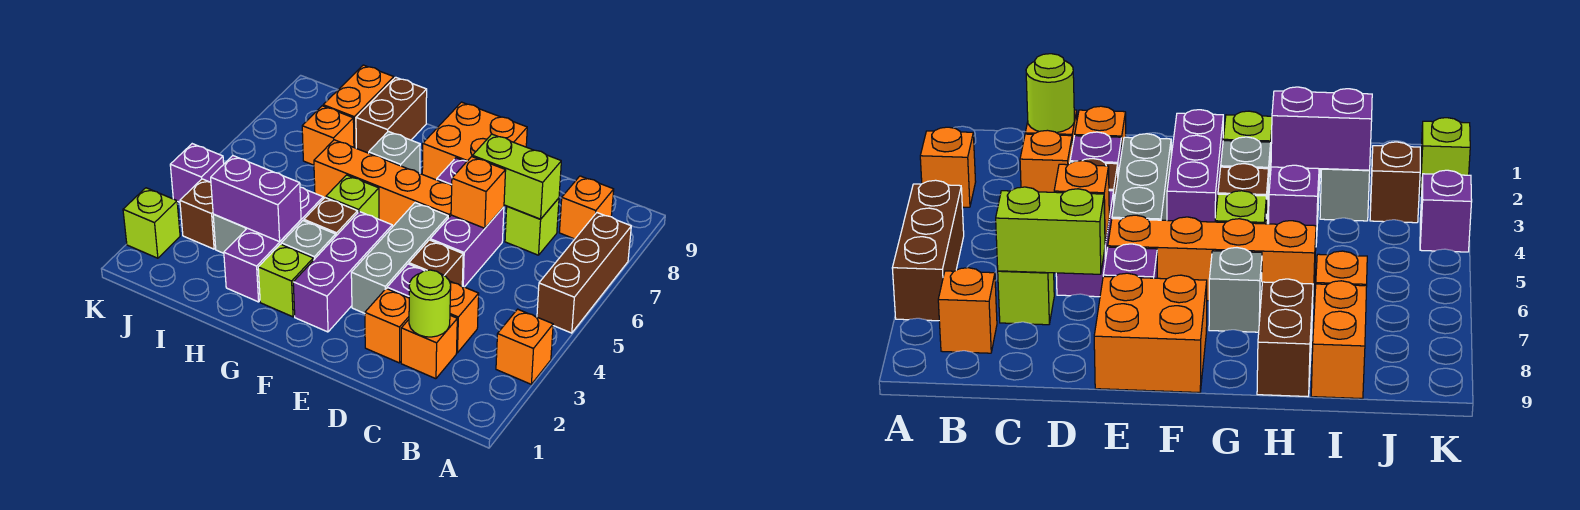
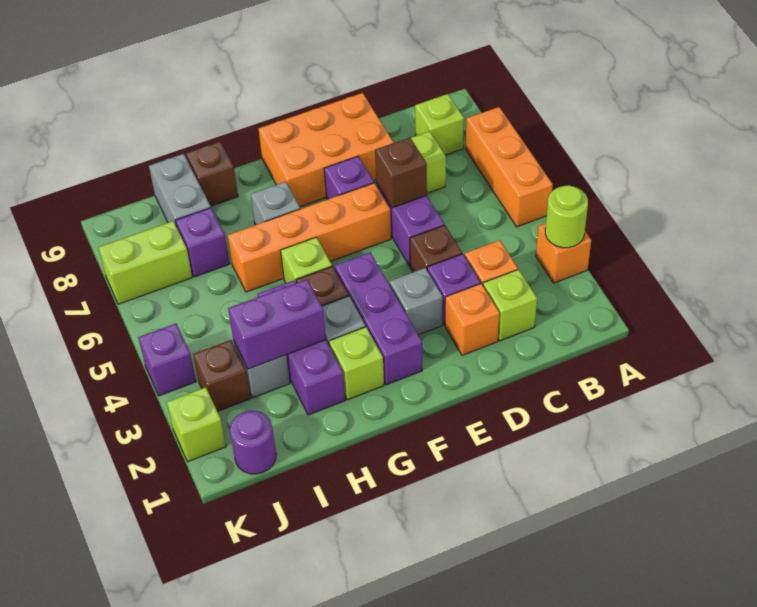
brown 1x3 brick [537,213,631,333] -> orange 1x3 brick [466,107,553,227]
orange 1x1 brick [559,176,614,239] -> lime 1x1 brick [415,94,464,155]
orange 1x1 brick [401,315,457,379] -> lime 1x1 brick [483,269,537,341]
lime 1x1 round brick [409,270,451,337] -> lime 1x1 round brick moved to [545,185,588,248]
lime 1x2 brick [472,134,561,219] -> lime 1x2 brick moved to [98,221,192,304]
orange 1x1 brick [451,157,506,228] -> brown 1x1 brick [375,138,427,208]
grey 1x3 brick [351,203,448,313] -> grey 1x1 brick [389,268,443,335]
orange 2x2 brick [422,102,527,180] -> orange 2x3 brick [258,93,394,206]
brown 1x2 brick [356,77,427,153] -> brown 1x1 brick [186,142,238,206]
orange 1x1 brick [302,106,354,165] -> purple 1x1 brick [175,208,230,277]
orange 1x2 brick [323,65,394,148] -> grey 1x2 brick [149,154,211,225]
none -> purple 1x1 round brick [230,411,276,474]

